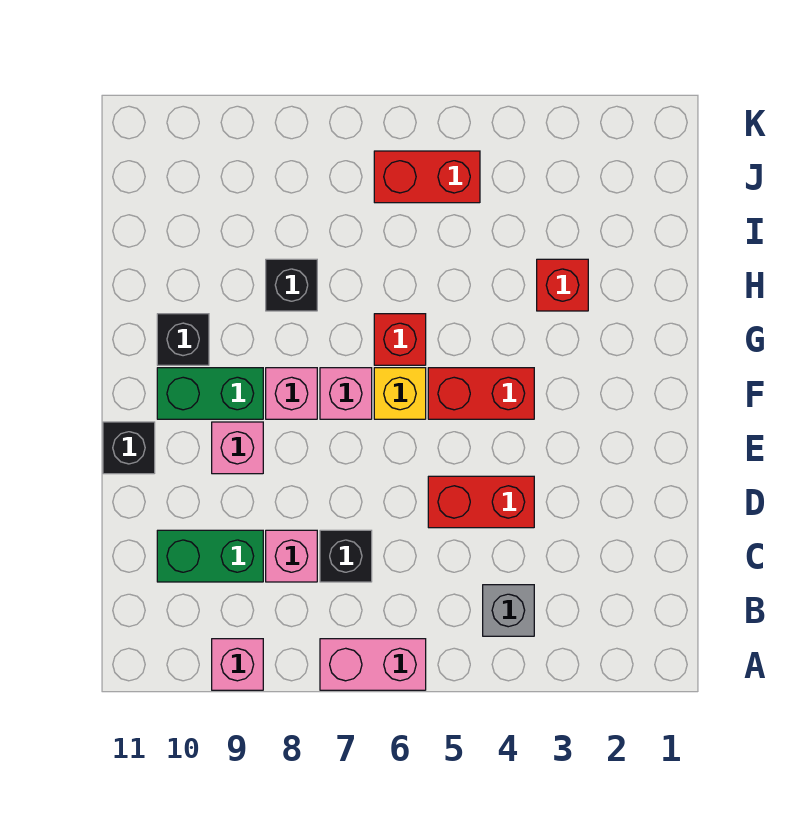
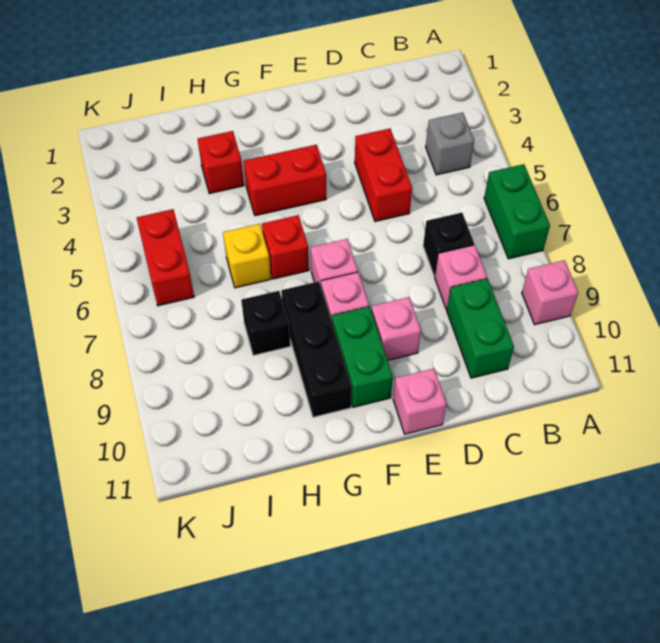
pink 1x2 brick [320,639,426,690] -> green 1x2 brick [484,164,550,259]
black 1x1 brick [103,422,155,474] -> pink 1x1 brick [393,369,446,434]
red 1x2 brick [428,368,534,419] -> red 1x2 brick turned to [244,145,326,216]
yellow 1x1 brick [374,368,426,419] -> yellow 1x1 brick moved to [223,224,271,288]
black 1x1 brick [157,314,209,365] -> black 1x3 brick [281,281,352,417]

